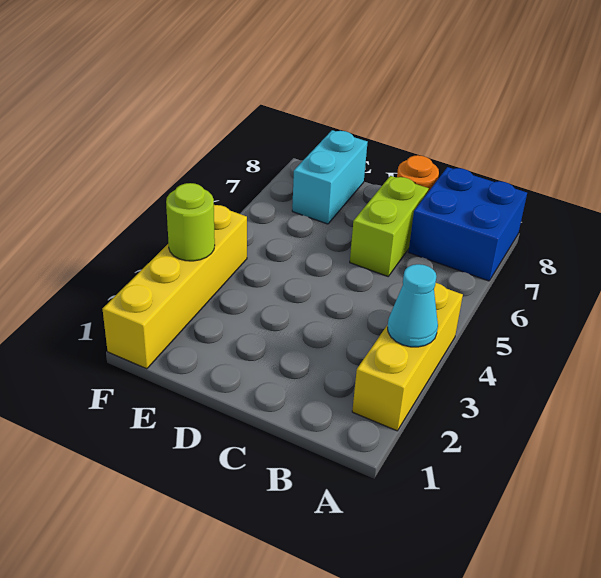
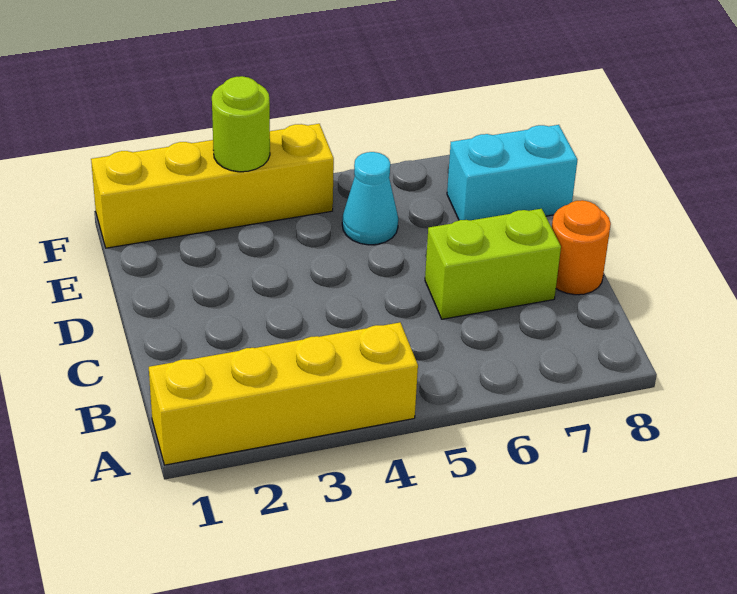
yellow 1x3 brick [352,283,463,431] -> yellow 1x4 brick [149,322,418,465]
cyan 1x1 cone [388,264,438,347] -> cyan 1x1 cone moved to [342,152,398,245]
blue 2x2 brick [409,167,527,281] -> none

